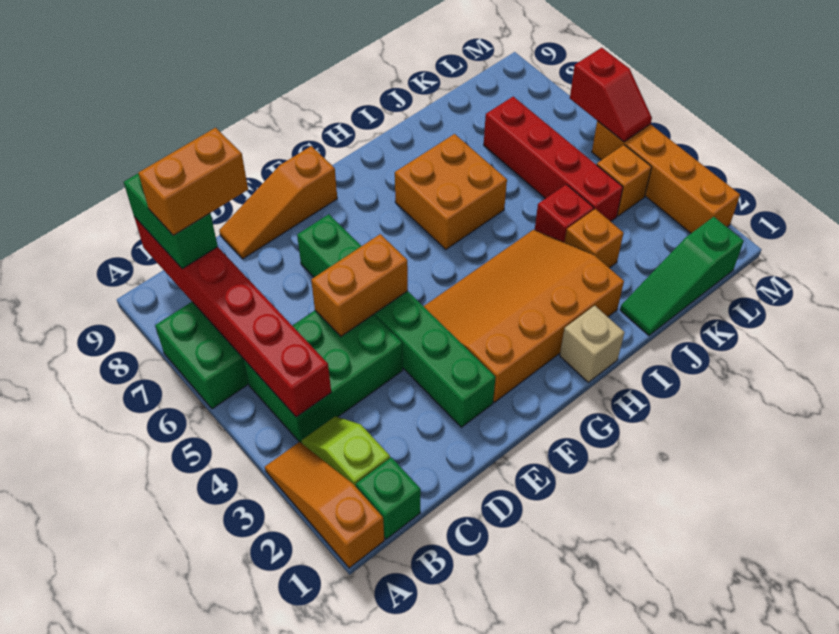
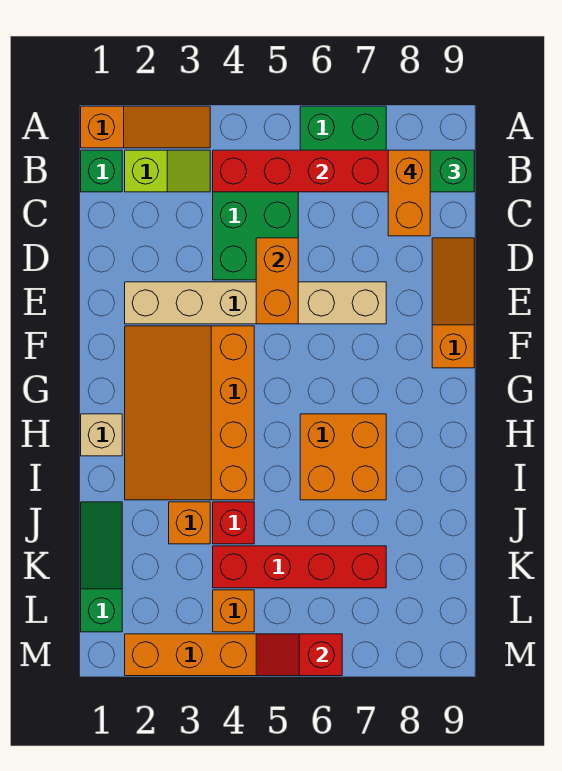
green 1x6 brick [297,214,496,427] -> tan 1x6 brick [125,282,386,324]
orange 3x4 slope [424,230,624,402] -> orange 3x4 slope turned to [125,326,254,500]

